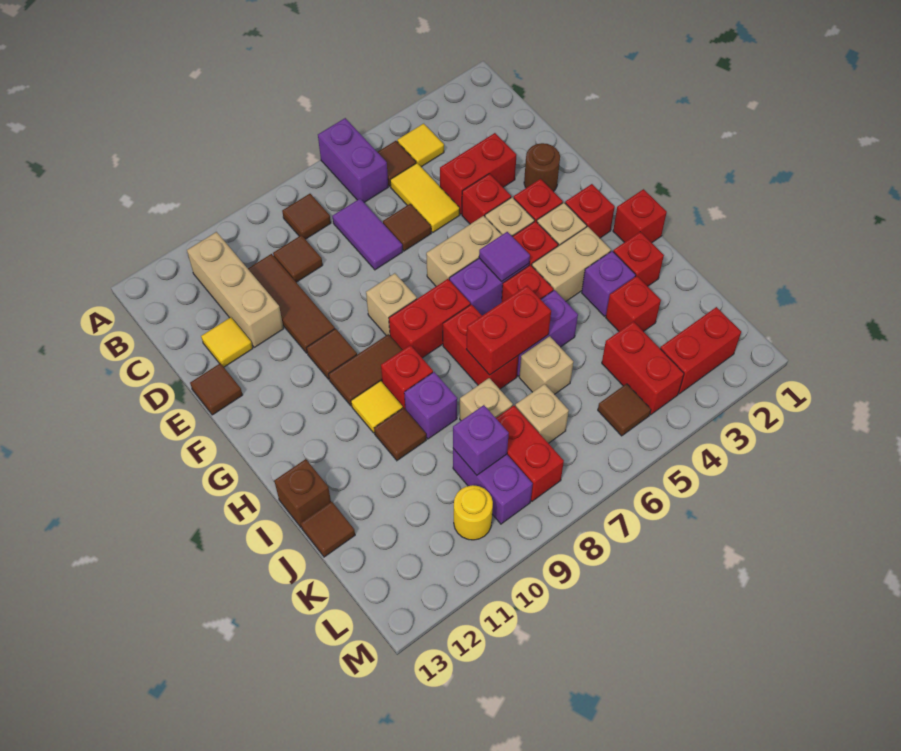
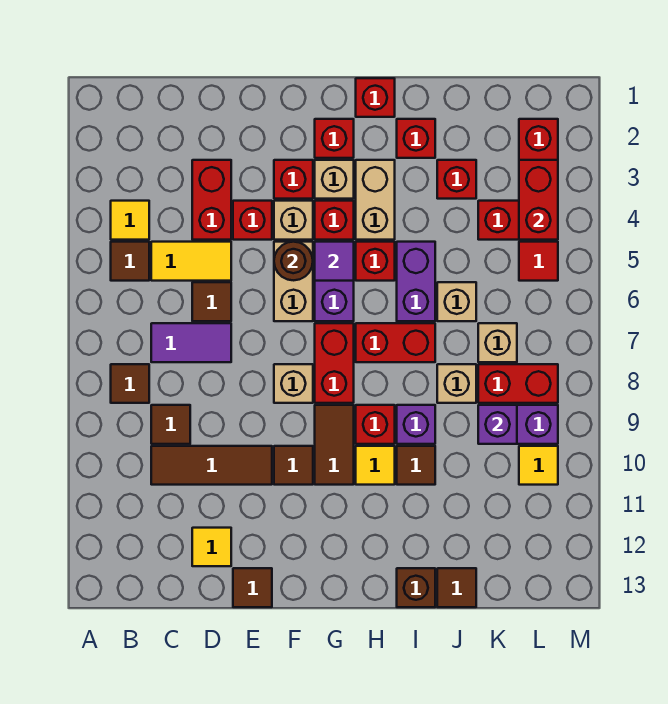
purple 1x2 brick [318,118,388,202] -> none
tan 1x3 brick [187,232,284,348] -> none
brown 1x1 round brick [524,143,560,192] -> brown 1x1 round brick moved to [274,242,313,280]
purple 1x1 brick [582,251,636,316] -> none
red 1x2 brick [466,286,551,375] -> red 1x2 brick moved to [519,160,558,240]
brown 1x1 tile [598,384,651,436] -> red 1x1 tile [519,242,558,281]
yellow 1x1 round brick [454,485,493,540] -> yellow 1x1 tile [519,446,558,485]

